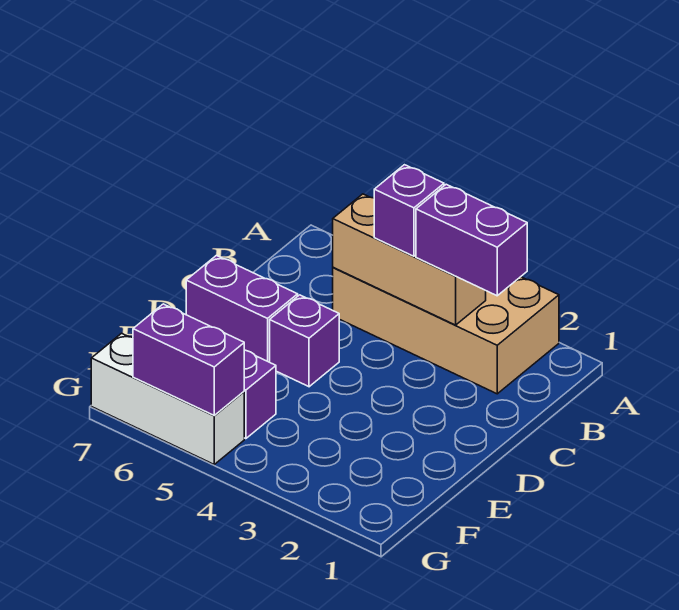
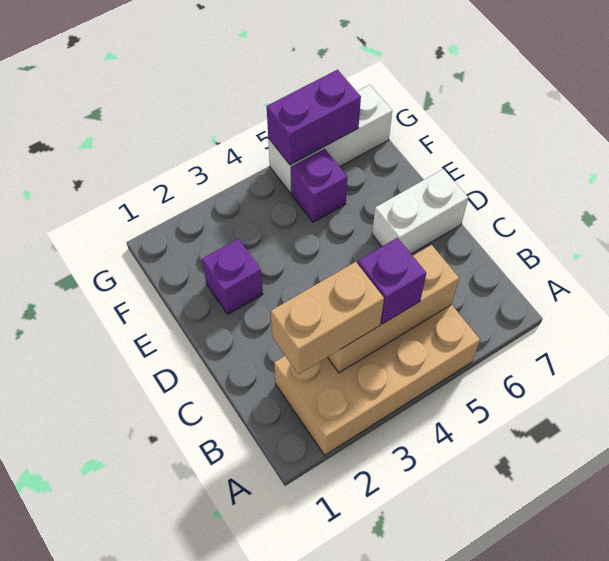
purple 1x2 brick [416,184,527,296] -> tan 1x2 brick [271,262,384,374]
purple 1x1 brick [270,295,339,387] -> purple 1x1 brick moved to [202,239,263,314]
purple 1x2 brick [186,256,298,362] -> white 1x2 brick [372,169,468,254]

